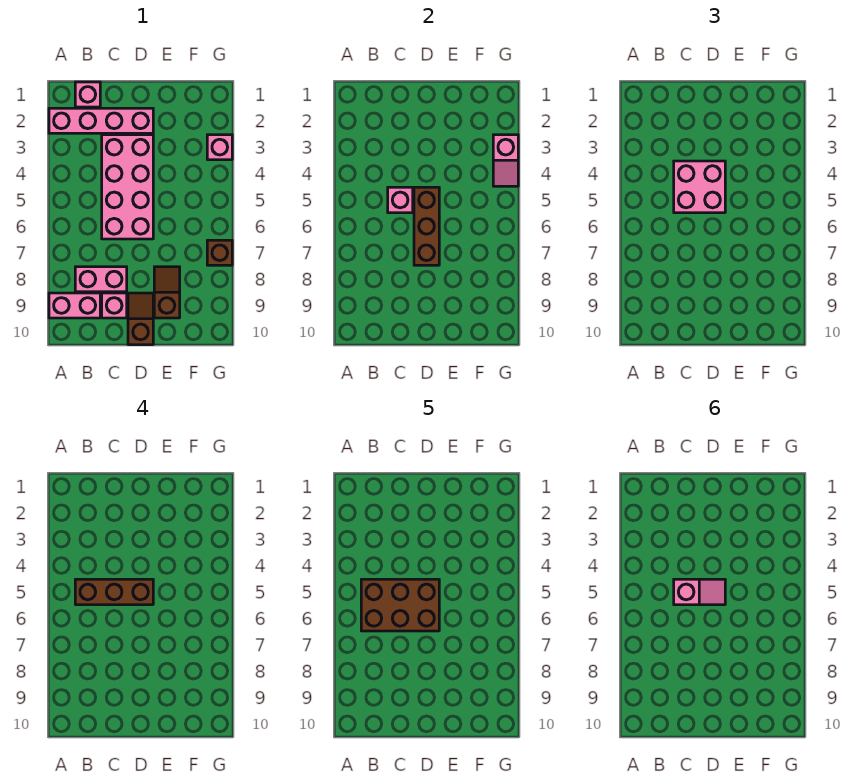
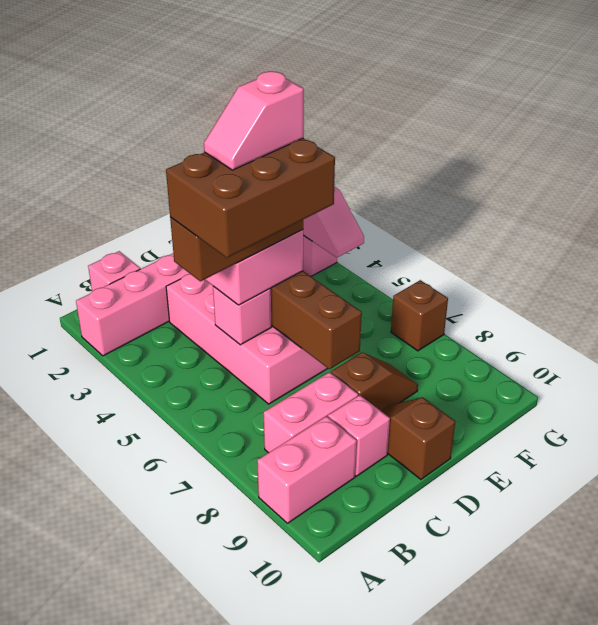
pink 1x2 slope [674,579,725,605] -> pink 1x2 slope turned to [204,71,304,170]
brown 1x2 slope [154,267,180,318] -> brown 1x2 slope turned to [331,353,418,411]

